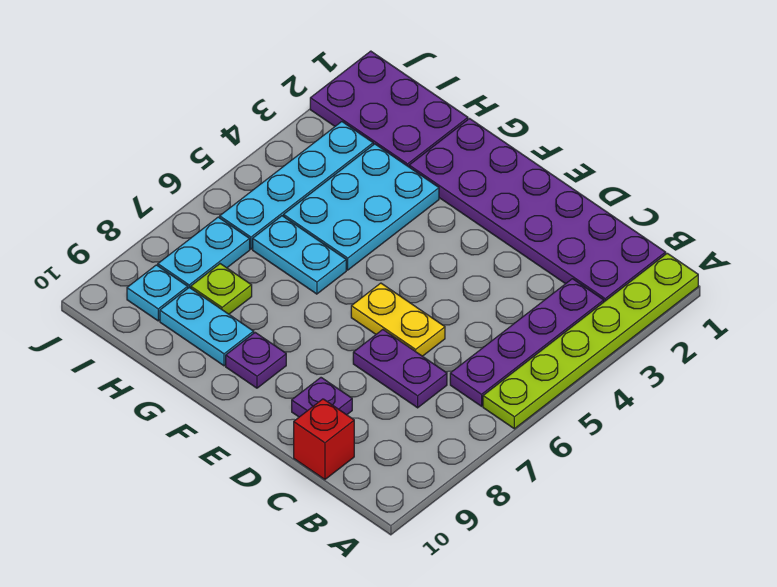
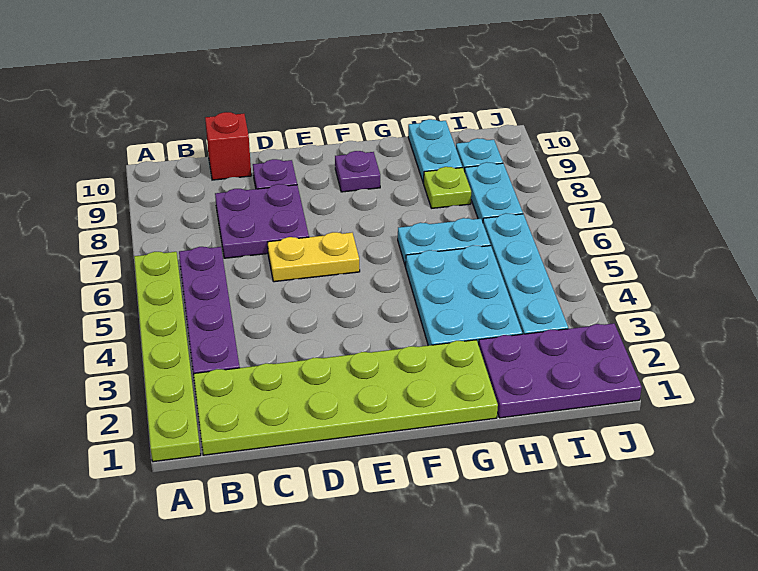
purple 2x6 plate [409,119,666,302] -> lime 2x6 plate [193,340,498,455]
purple 1x2 plate [353,330,447,408] -> purple 2x2 plate [215,184,309,258]
cyan 1x2 plate [160,288,254,366] -> cyan 1x2 plate turned to [408,119,462,183]

